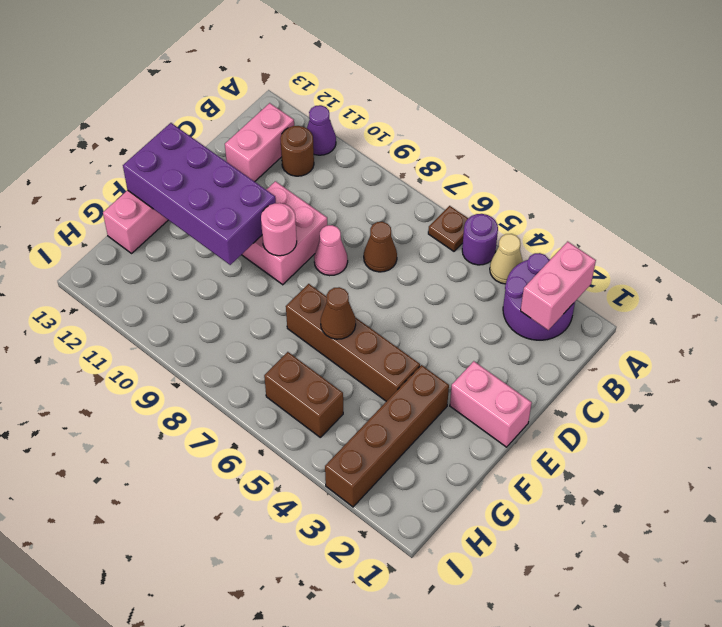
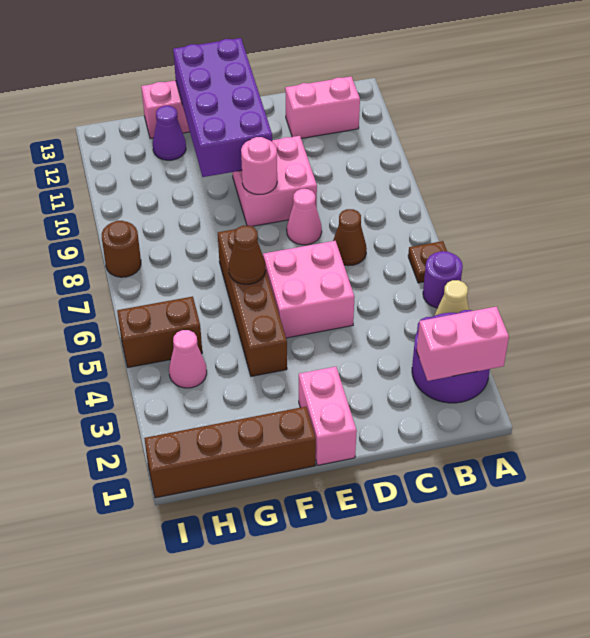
purple 1x1 cone [307,105,336,155] -> purple 1x1 cone moved to [153,106,186,160]
brown 1x1 round brick [280,126,314,176] -> brown 1x1 round brick moved to [102,221,141,277]
none -> pink 2x2 brick [263,241,355,338]
brown 1x4 brick [325,365,449,507] -> brown 1x4 brick moved to [144,407,316,498]
none -> pink 1x1 cone [169,330,207,388]
brown 1x2 brick [264,352,343,437] -> brown 1x2 brick turned to [117,297,202,368]

